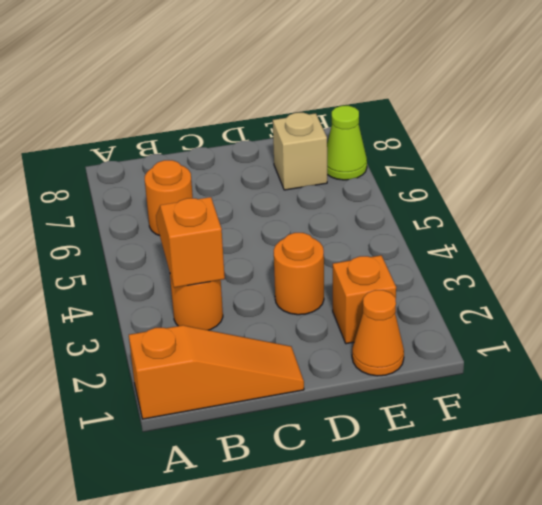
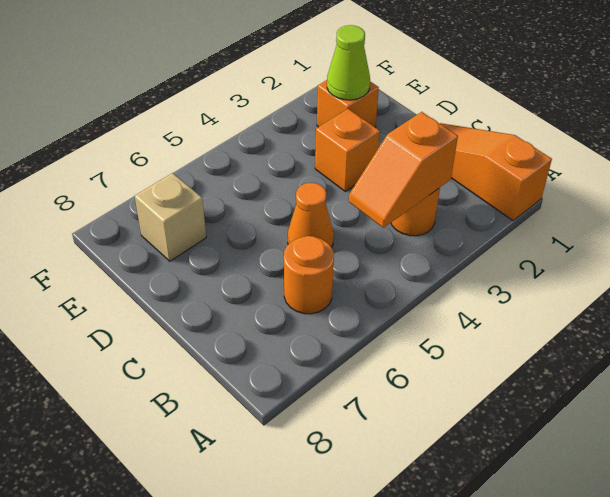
orange 1x1 round brick [274,233,324,315] -> orange 1x1 brick [315,109,380,192]
orange 1x1 cone [352,290,404,376] -> orange 1x1 cone moved to [288,183,334,247]
lime 1x1 cone [327,106,367,180] -> lime 1x1 cone moved to [327,25,370,100]

